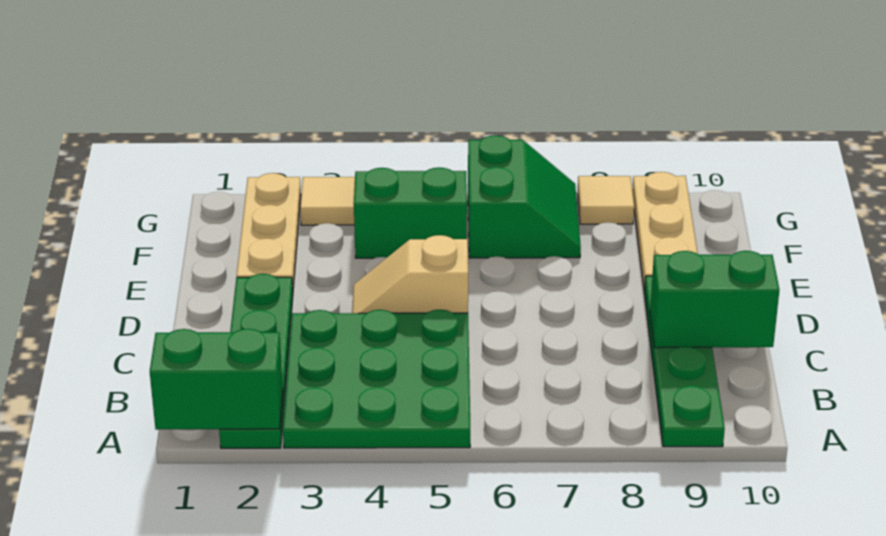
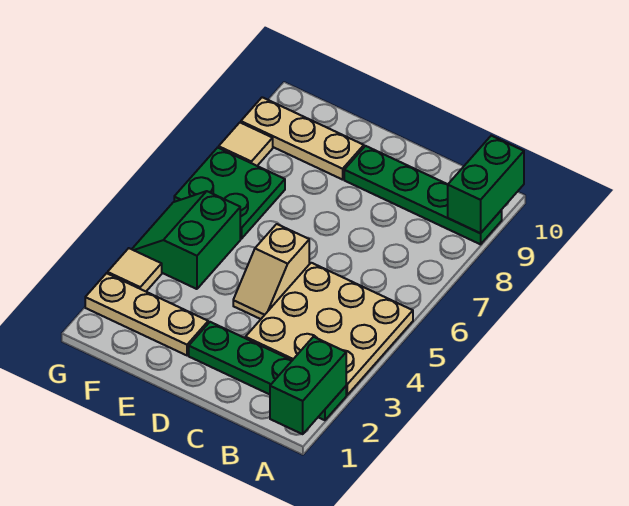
green 3x3 plate [283,310,470,448] -> tan 3x3 plate [245,263,413,395]
green 1x2 brick [650,251,779,348] -> green 1x2 brick moved to [448,136,524,233]
green 2x2 slope [468,135,581,258] -> green 2x2 plate [174,148,285,239]

